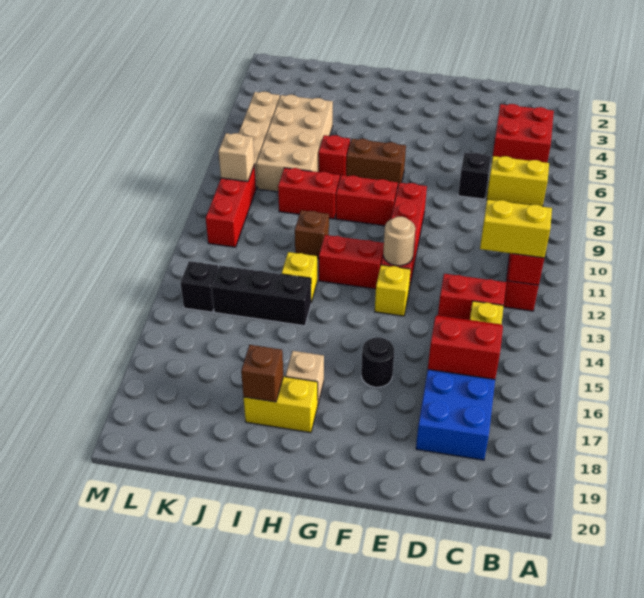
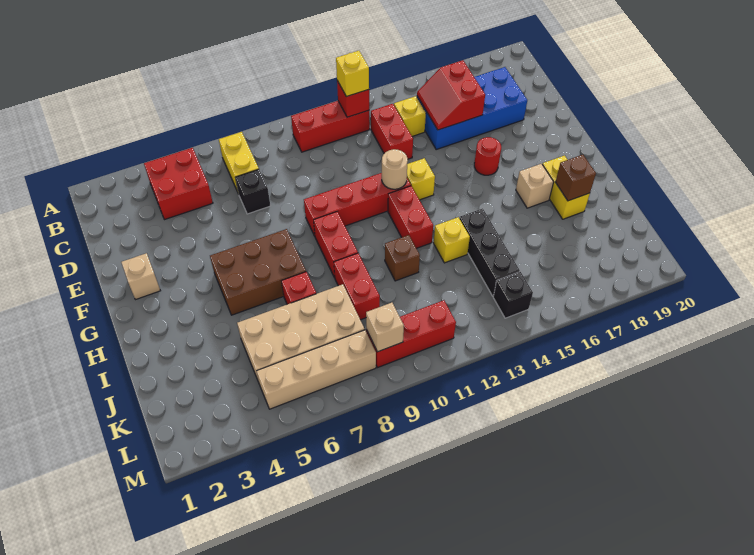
yellow 1x2 brick [480,200,552,258] -> yellow 1x1 brick [336,51,369,97]
none -> tan 1x1 brick [121,253,160,300]
black 1x1 round brick [361,337,394,387] -> red 1x1 round brick [474,137,501,175]
brown 1x2 brick [346,139,406,188] -> brown 2x3 brick [210,229,306,315]

